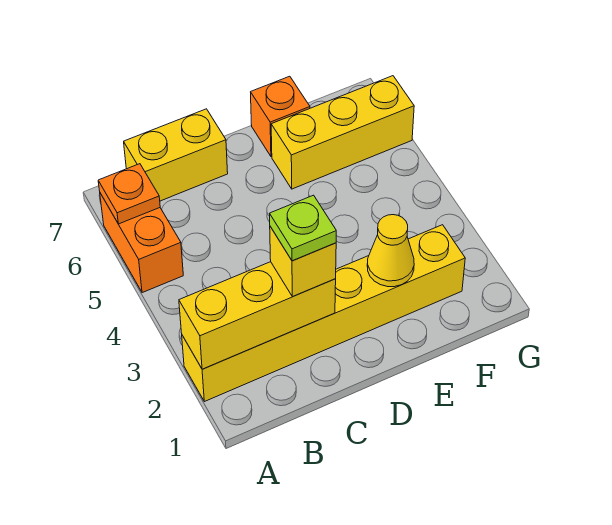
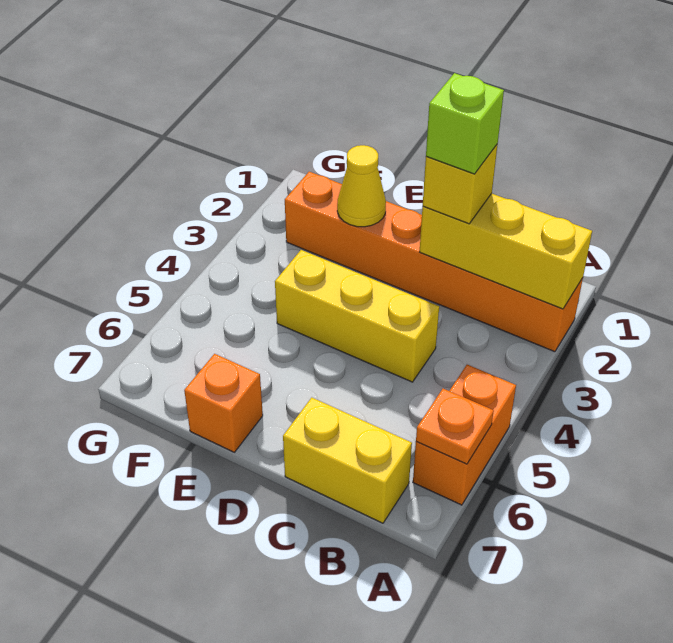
yellow 1x6 brick [182,225,465,402] -> orange 1x6 brick [285,172,583,352]
lime 1x1 plate [270,195,336,261] -> lime 1x1 brick [426,73,504,174]
yellow 1x3 brick [271,76,414,189] -> yellow 1x3 brick moved to [275,250,439,382]

